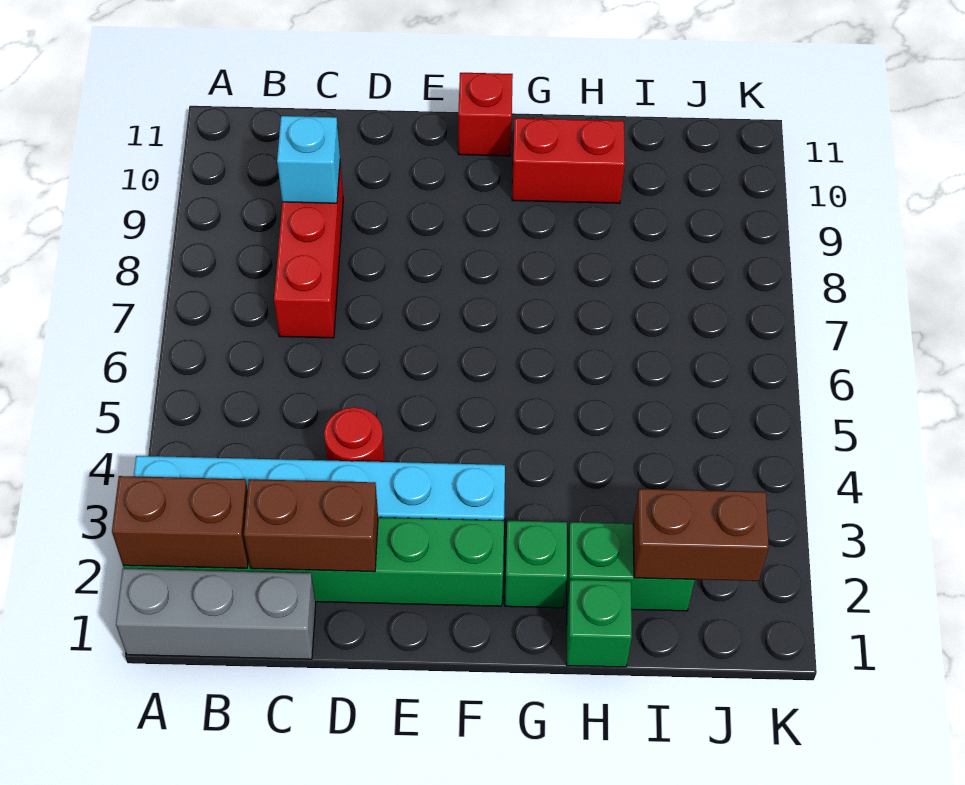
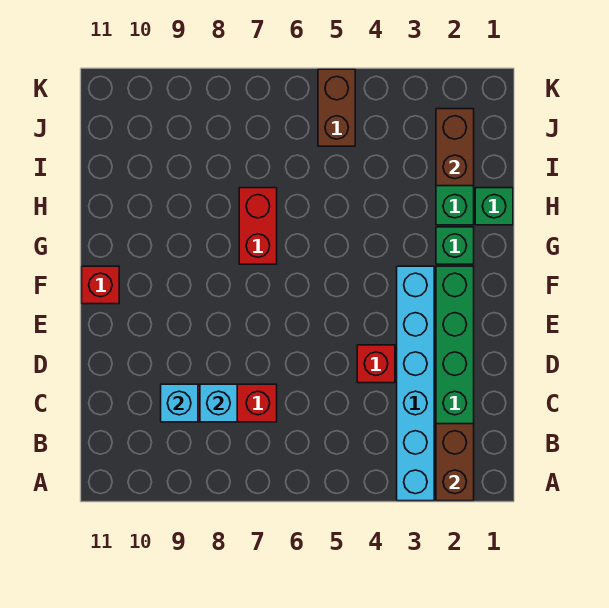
grey 1x3 brick [116,568,316,659] -> none
brown 1x2 brick [244,479,378,572] -> brown 1x2 brick moved to [318,69,355,146]
none -> cyan 1x1 brick [200,384,237,422]
red 1x1 round brick [324,407,384,462] -> red 1x1 brick [357,345,395,383]
red 1x2 brick [512,118,625,203] -> red 1x2 brick moved to [239,188,277,264]

